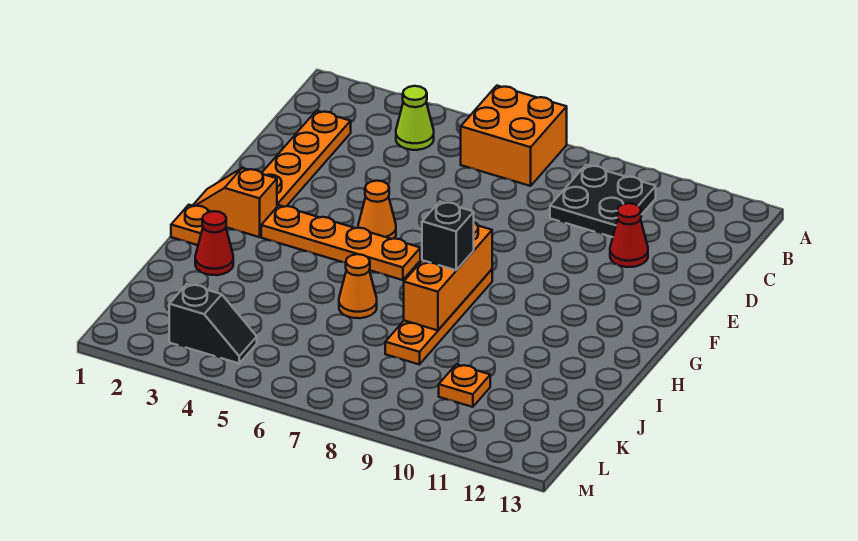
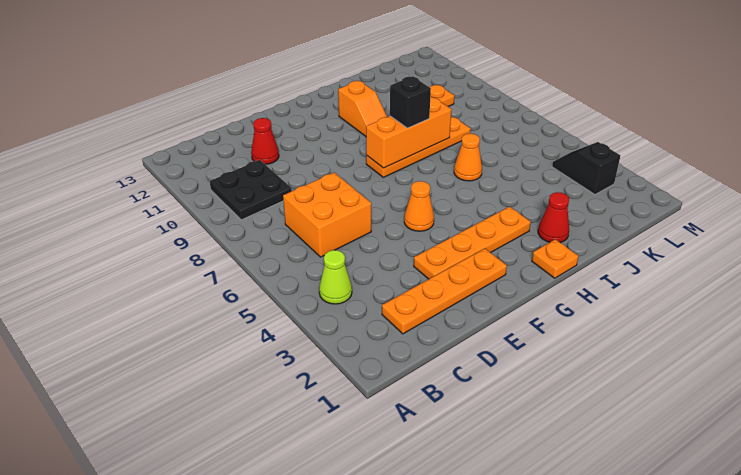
orange 2x2 brick [461,86,567,186] -> orange 2x2 brick moved to [283,173,371,257]
orange 1x2 slope [193,168,277,237] -> orange 1x2 slope moved to [338,81,387,136]
orange 1x4 plate [261,205,420,280] -> orange 1x4 plate turned to [414,207,531,279]

